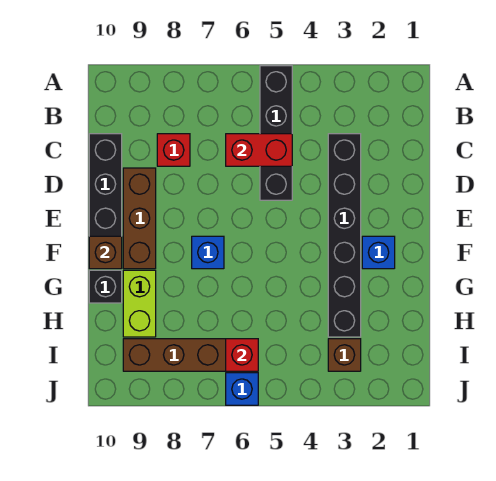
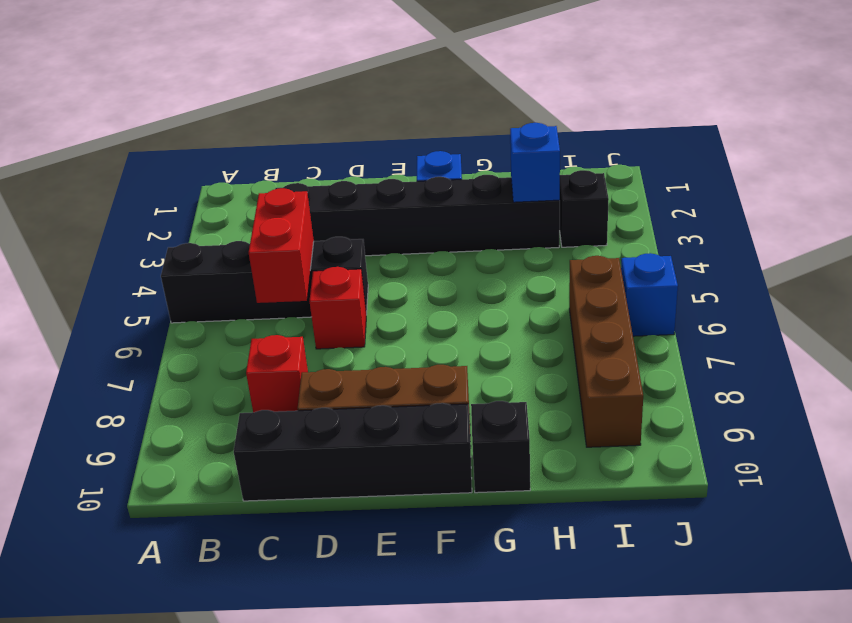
blue 1x1 brick [192,236,224,269] -> blue 1x1 brick moved to [510,123,560,202]
brown 1x1 brick [89,236,122,269] -> none
lime 1x2 brick [123,270,156,337] -> none
brown 1x1 brick [328,339,361,371] -> black 1x1 brick [559,170,609,247]
red 1x1 brick [226,339,258,371] -> red 1x1 brick moved to [310,267,366,349]

